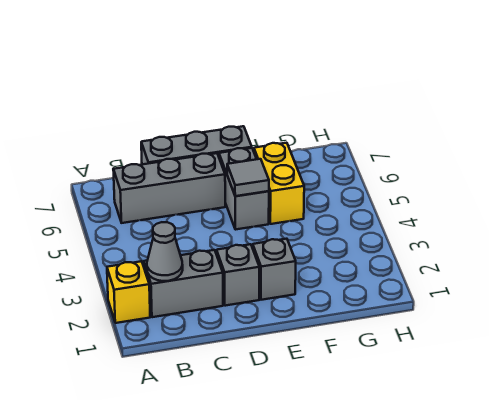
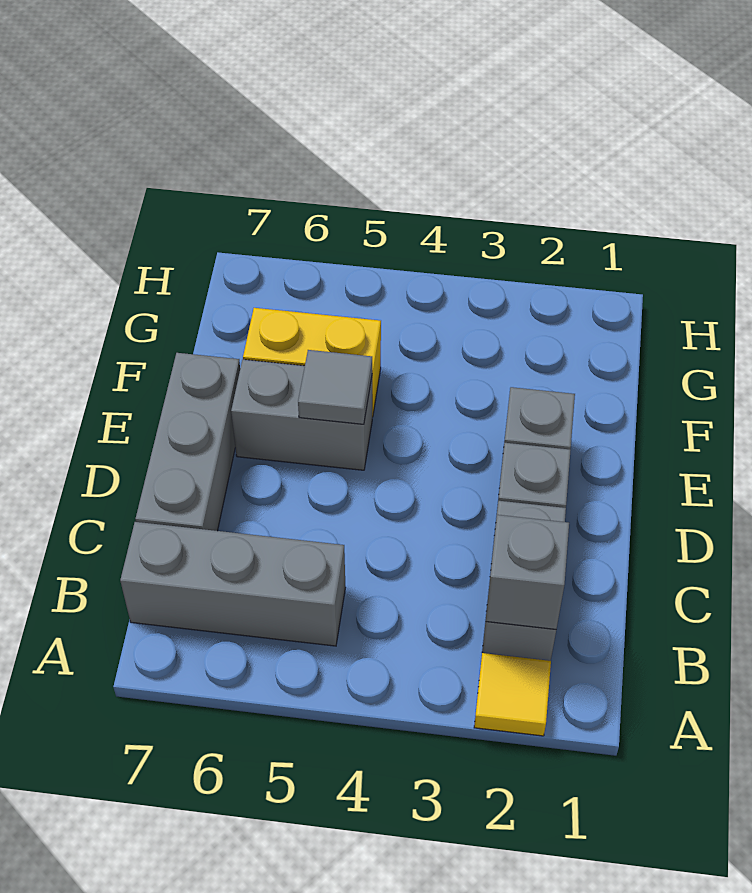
yellow 1x1 brick [107,261,150,323] -> yellow 1x1 tile [474,653,551,736]
grey 1x1 cone [147,222,183,281] -> grey 1x1 brick [486,515,569,629]
grey 1x3 brick [113,153,225,223] -> grey 1x3 brick turned to [120,522,346,646]

